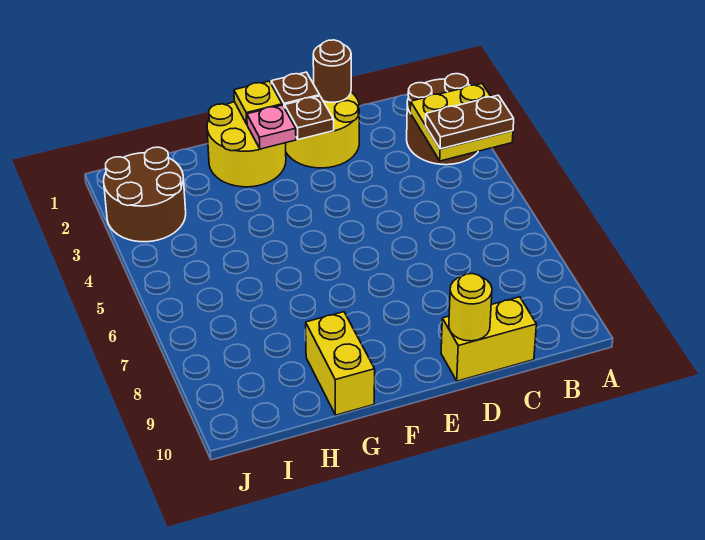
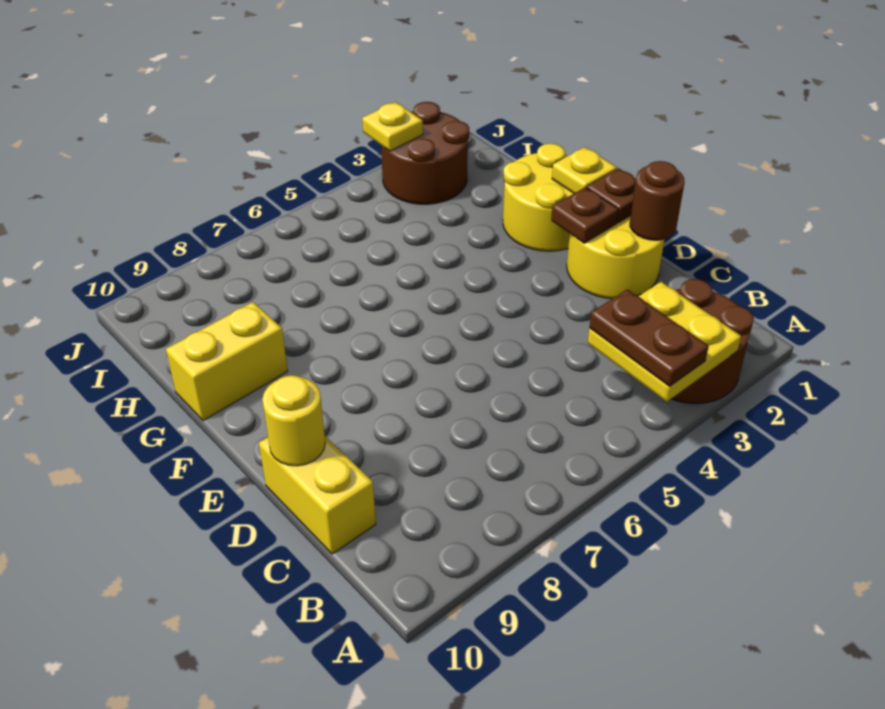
pink 1x1 plate [247,105,296,149] -> none
none -> yellow 1x1 plate [362,102,423,151]

